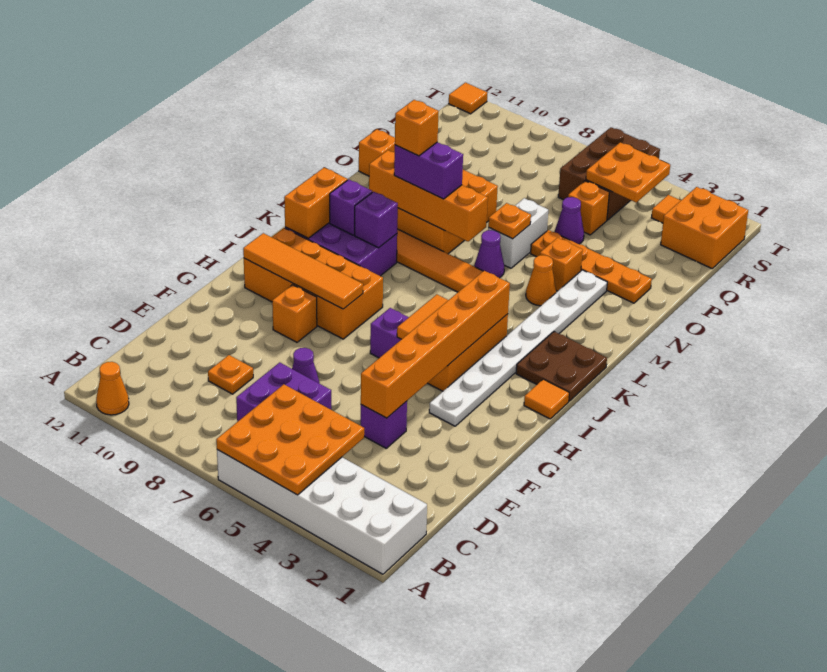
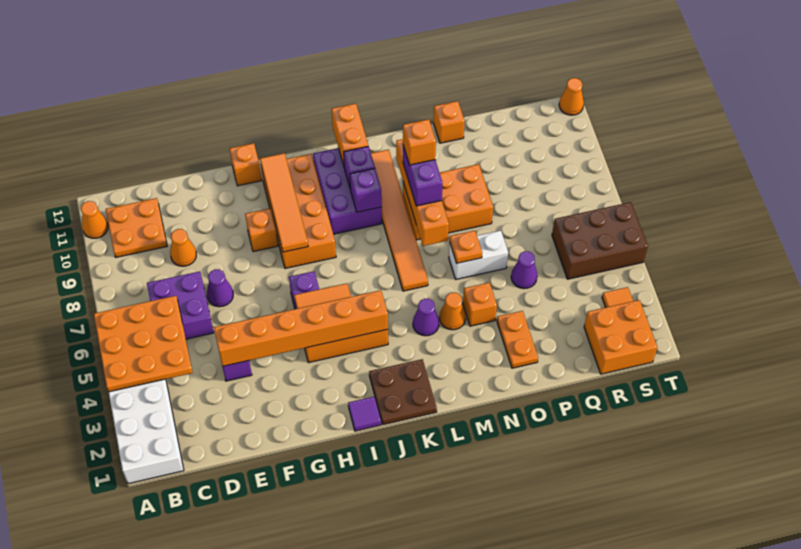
orange 1x1 plate [208,355,253,394] -> orange 1x1 cone [170,229,196,266]
white 1x8 plate [429,270,607,426] -> none
orange 1x1 tile [524,379,569,419] -> purple 1x1 tile [348,397,381,431]
orange 1x2 brick [284,168,347,238] -> orange 1x2 brick turned to [332,104,368,165]
purple 1x1 cone [474,230,504,278] -> purple 1x1 cone moved to [413,299,439,336]
orange 1x4 plate [531,230,652,303] -> orange 1x2 plate [497,311,538,368]
orange 1x1 brick [568,181,609,235] -> orange 1x1 brick moved to [230,143,262,186]
orange 2x2 plate [586,142,670,202] -> orange 2x2 plate moved to [106,198,167,257]
orange 1x1 tile [449,83,487,114] -> orange 1x1 cone [559,78,584,115]

